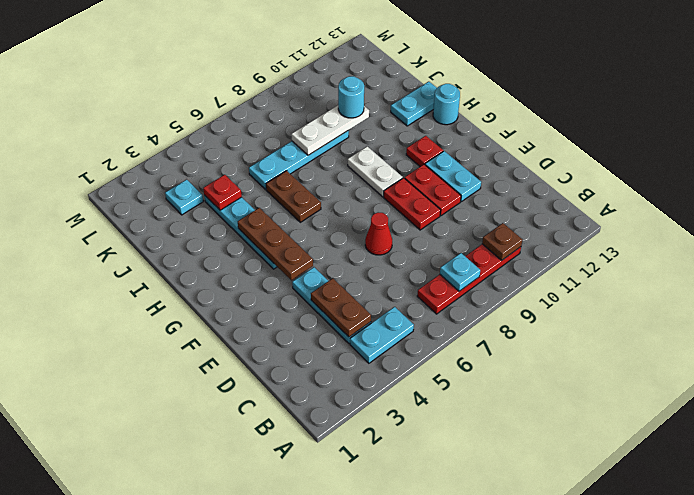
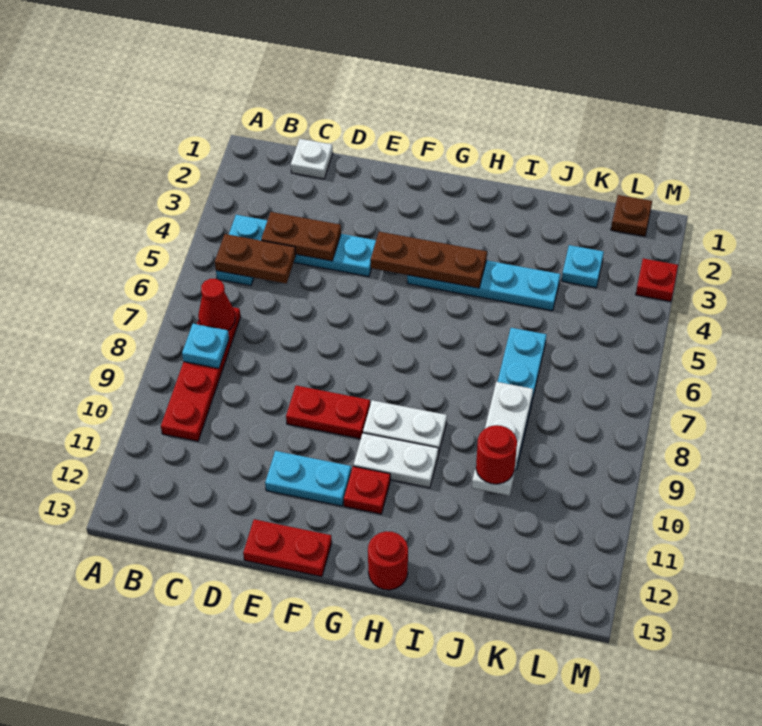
brown 1x1 plate [482,223,522,260] -> brown 1x1 plate moved to [611,195,652,236]
none -> white 1x1 plate [291,139,333,179]
red 1x1 cone [365,212,392,255] -> red 1x1 cone moved to [198,279,235,330]
red 1x2 plate [405,165,461,216] -> red 1x2 plate moved to [243,519,332,577]
none -> white 1x2 plate [353,433,438,488]
brown 1x2 plate [266,171,321,222] -> brown 1x2 plate moved to [215,234,296,284]
cyan 1x1 round brick [433,84,460,125] -> red 1x1 round brick [368,531,408,590]
cyan 1x2 plate [391,82,437,126] -> none
red 1x1 plate [203,175,242,210] -> red 1x1 plate moved to [636,258,678,301]
cyan 1x1 round brick [338,76,364,118] -> red 1x1 round brick [476,425,517,484]

